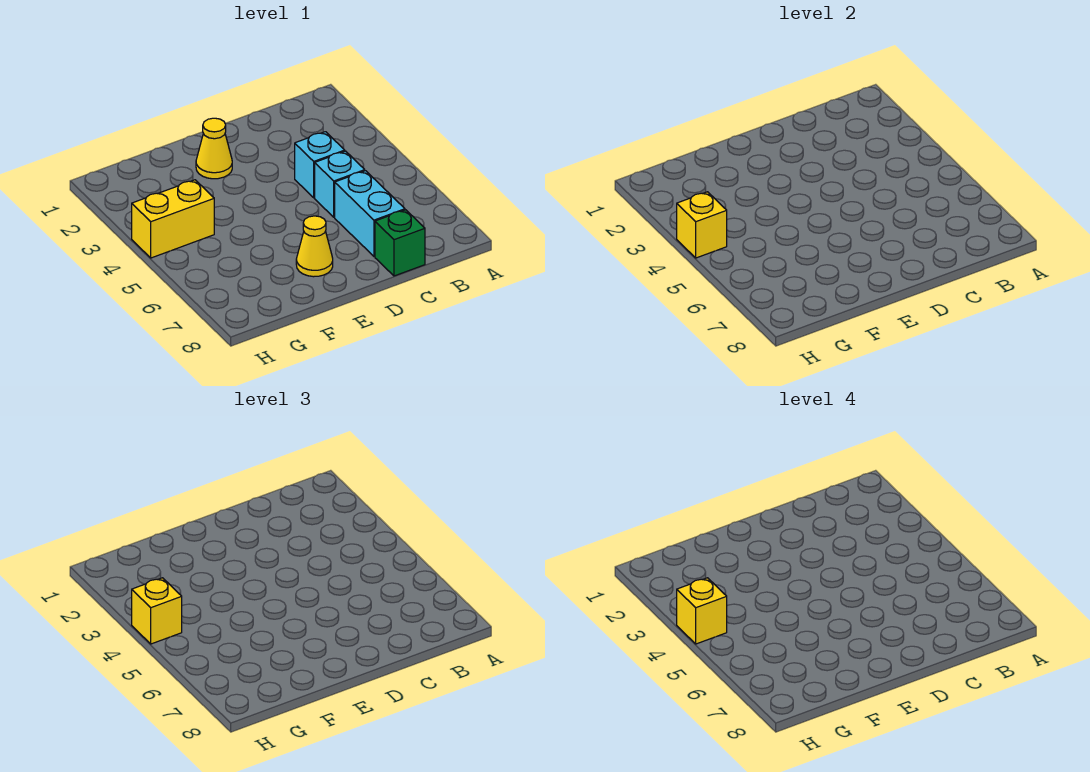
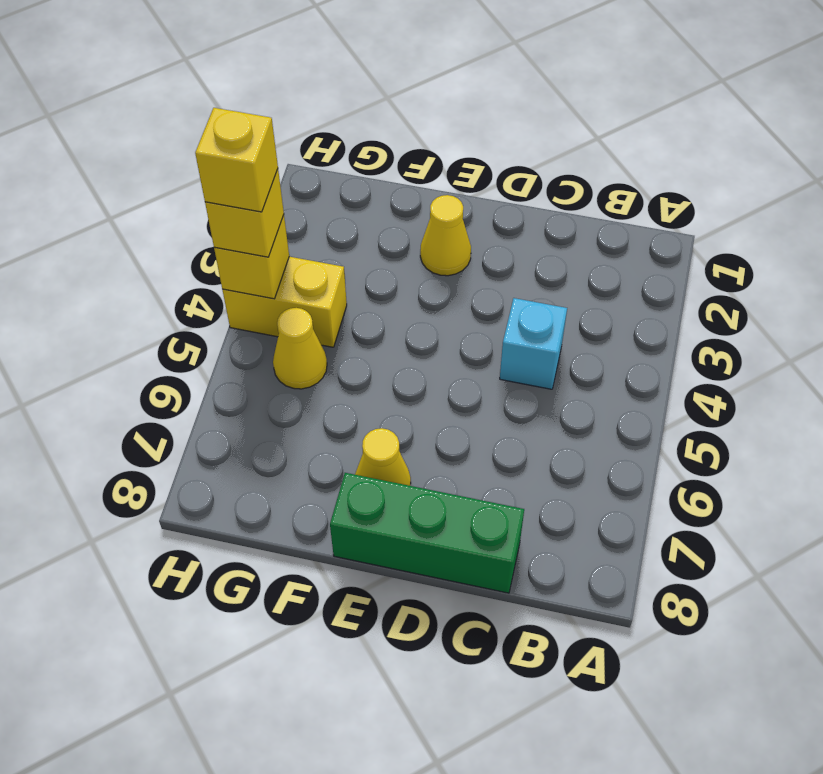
cyan 1x1 brick [315,151,365,217] -> none
cyan 1x2 brick [335,171,405,256] -> none
green 1x1 brick [375,210,425,276] -> green 1x3 brick [330,473,524,593]
none -> yellow 1x1 cone [273,308,327,389]

